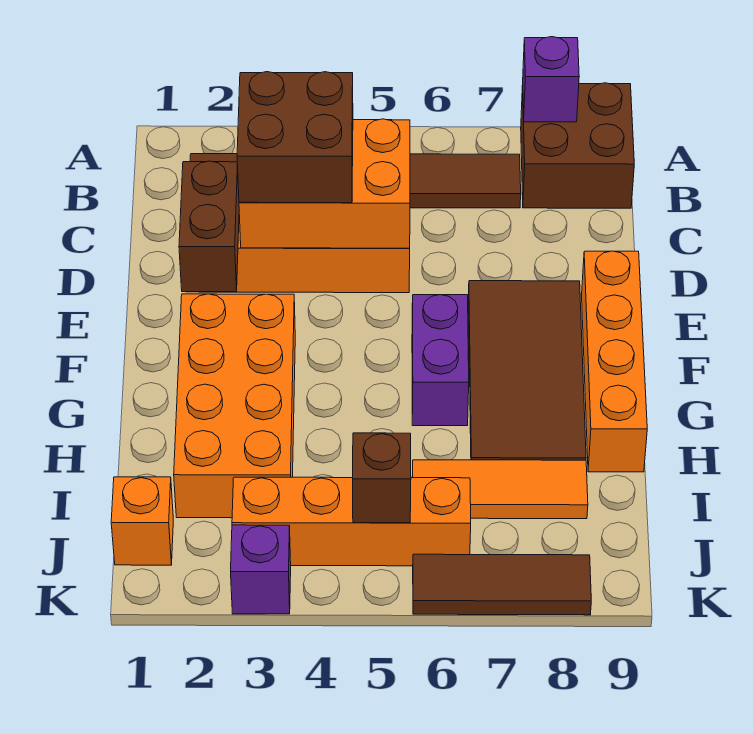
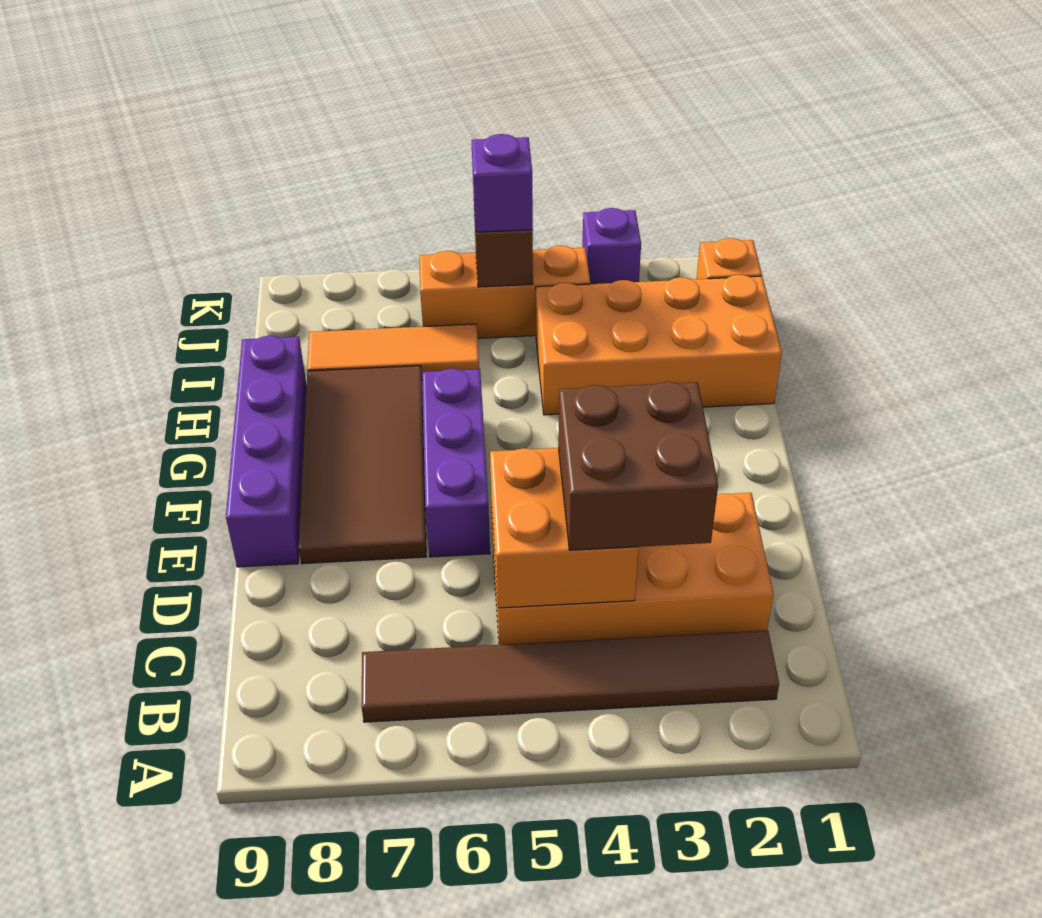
brown 2x2 brick [521,83,634,208] -> none
purple 1x1 brick [523,37,579,122] -> purple 1x1 brick moved to [471,134,533,232]
orange 2x3 brick [239,119,410,248] -> orange 2x2 brick [490,448,638,608]
brown 1x2 brick [179,161,239,292] -> none
orange 1x4 brick [582,251,647,472] -> purple 1x4 brick [226,336,307,567]
orange 2x4 brick [174,294,295,518] -> orange 2x4 brick turned to [536,275,782,415]
purple 1x2 brick [412,295,469,426] -> purple 1x3 brick [422,369,490,557]
orange 1x4 brick [232,477,471,566] -> orange 1x3 brick [419,246,590,338]
brown 1x3 tile [413,554,591,615] -> none

